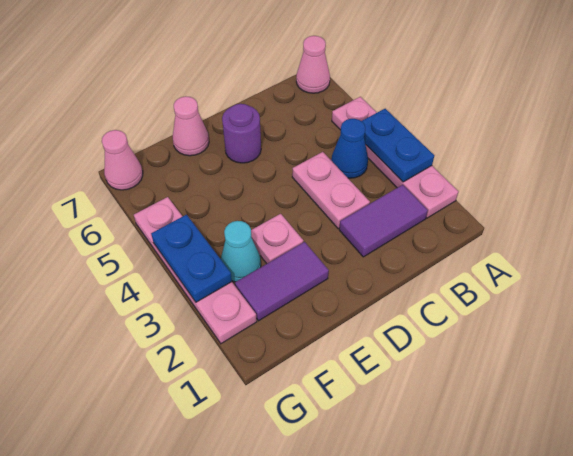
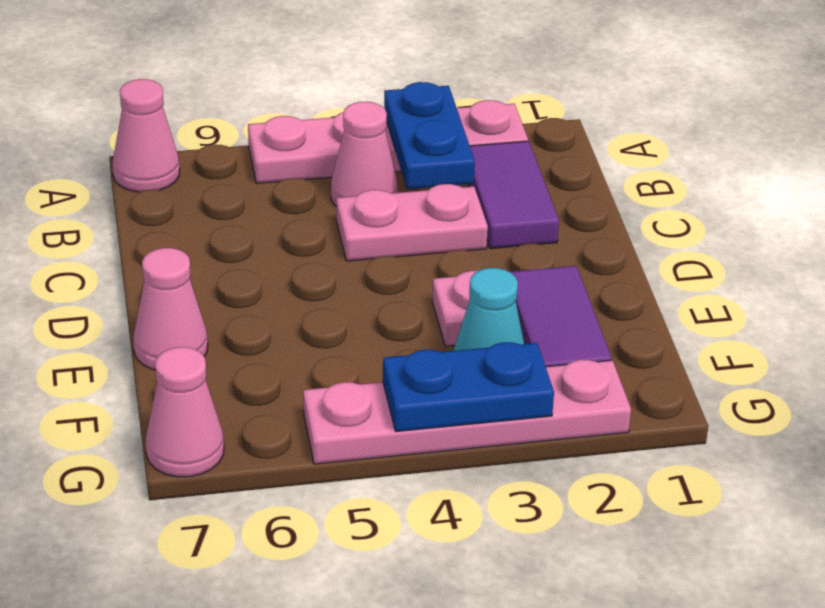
blue 1x2 plate [362,109,434,182] -> blue 1x2 plate turned to [384,82,475,189]
blue 1x1 cone [331,119,368,178] -> pink 1x1 cone [331,102,398,206]
purple 1x1 round brick [222,104,261,163] -> none

